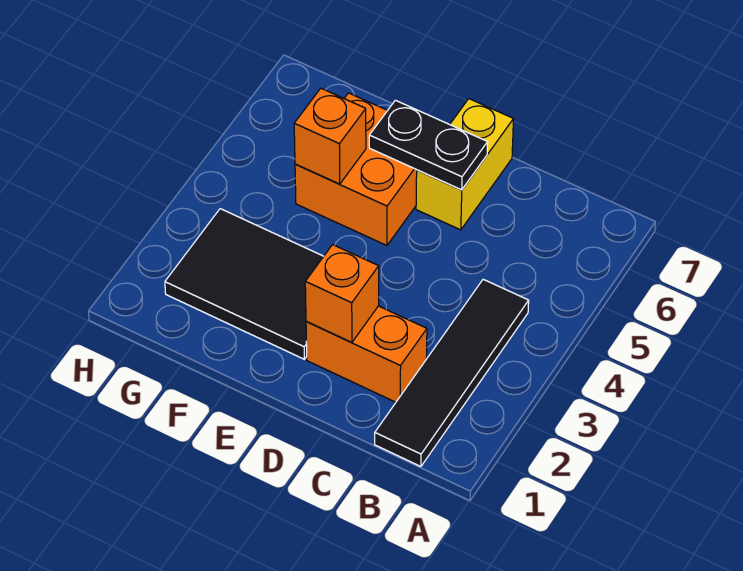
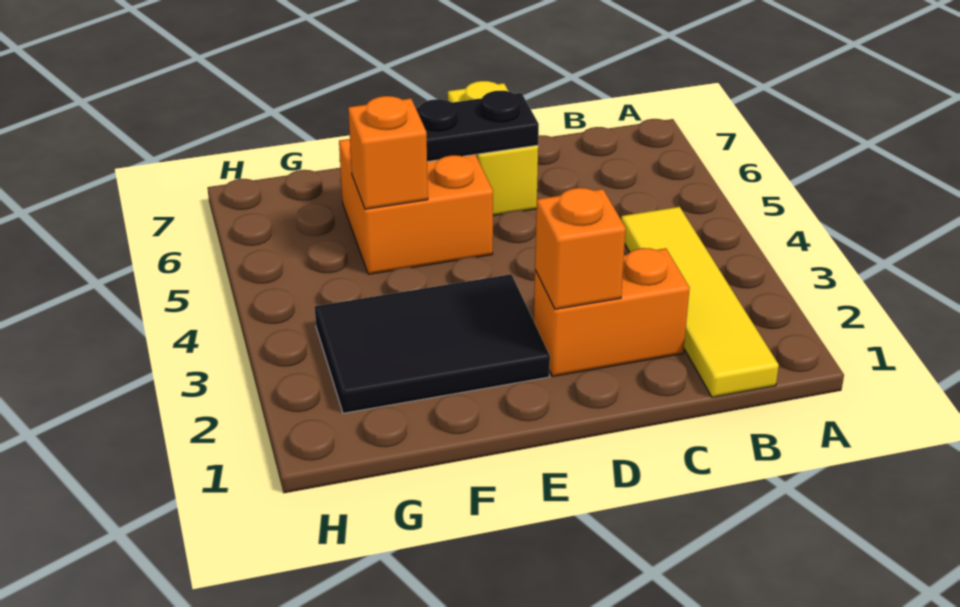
black 1x4 tile [375,279,529,466] -> yellow 1x4 tile [621,207,779,397]

